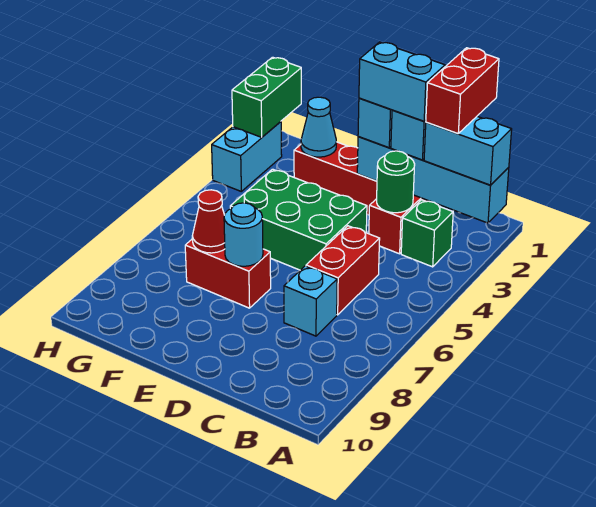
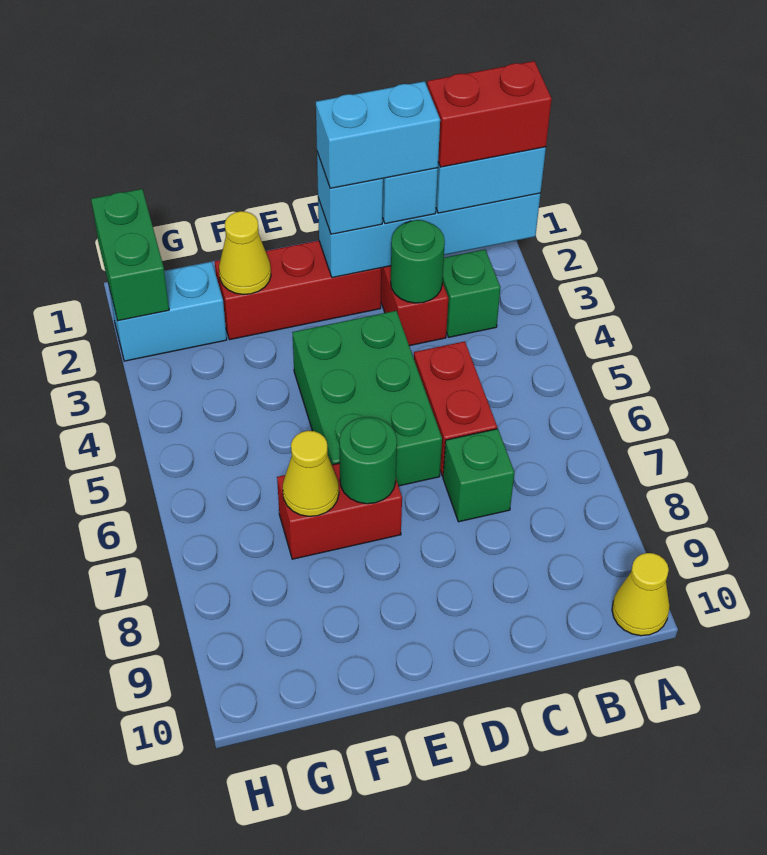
none -> yellow 1x1 cone [612,553,670,636]
red 1x2 brick [426,48,499,133] -> red 1x2 brick turned to [427,61,552,167]
cyan 1x1 brick [284,266,337,336] -> green 1x1 brick [443,429,515,522]
green 2x3 brick [230,169,367,270] -> green 2x3 brick turned to [292,311,442,486]
cyan 1x1 round brick [224,203,263,266] -> green 1x1 round brick [339,417,397,504]
cyan 1x1 cone [301,97,336,157] -> yellow 1x1 cone [219,211,271,294]
red 1x1 cone [192,190,225,253] -> yellow 1x1 cone [283,431,339,516]
cyan 1x2 brick [212,122,282,191] -> cyan 1x2 brick turned to [109,262,227,361]

